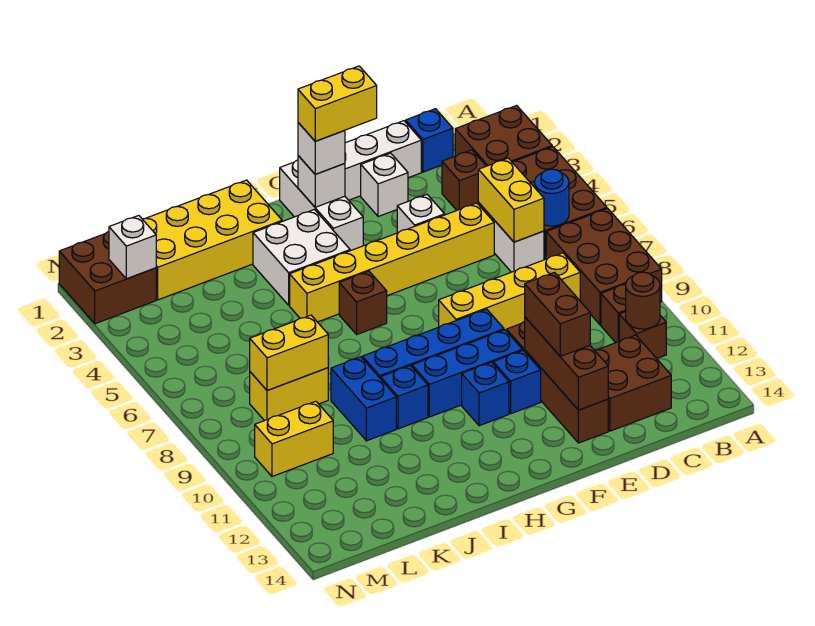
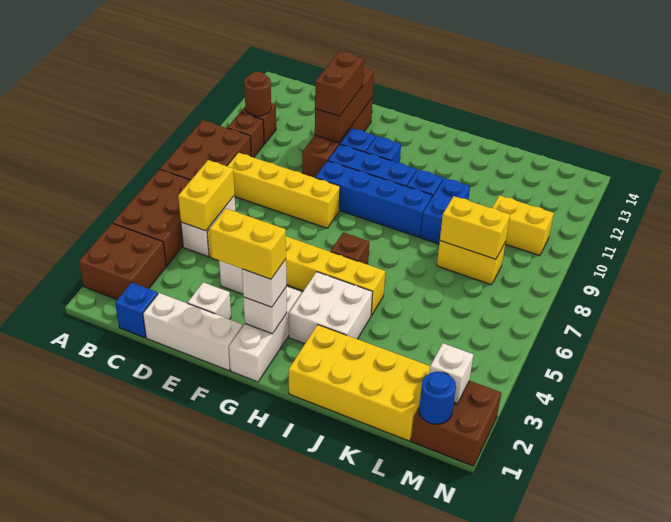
blue 1x1 round brick [535,169,569,226] -> blue 1x1 round brick moved to [419,372,456,424]
brown 1x1 brick [442,150,486,210] -> none
brown 2x2 brick [595,335,671,431] -> none

